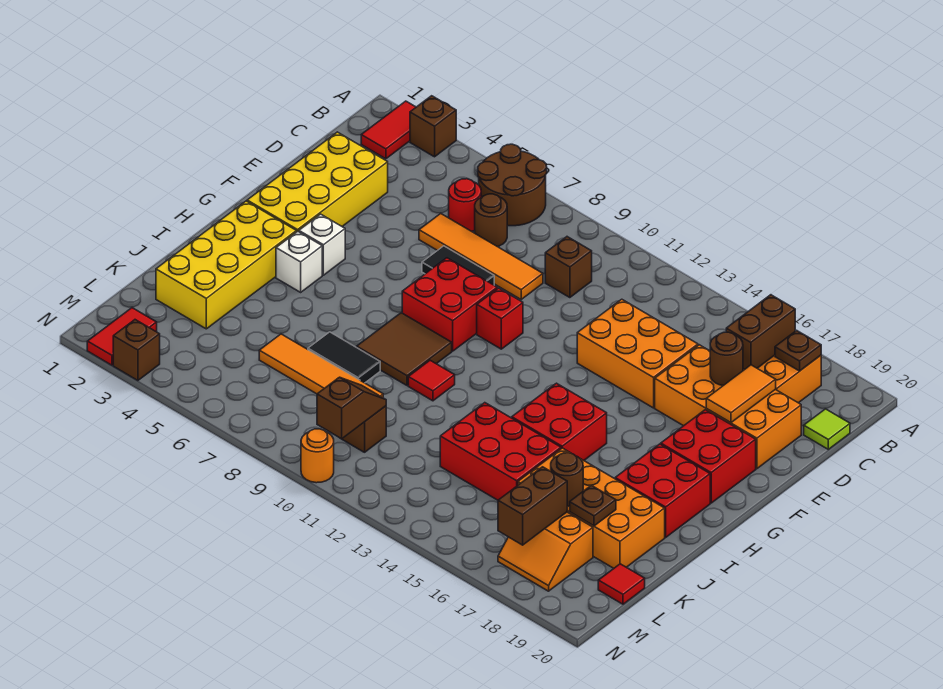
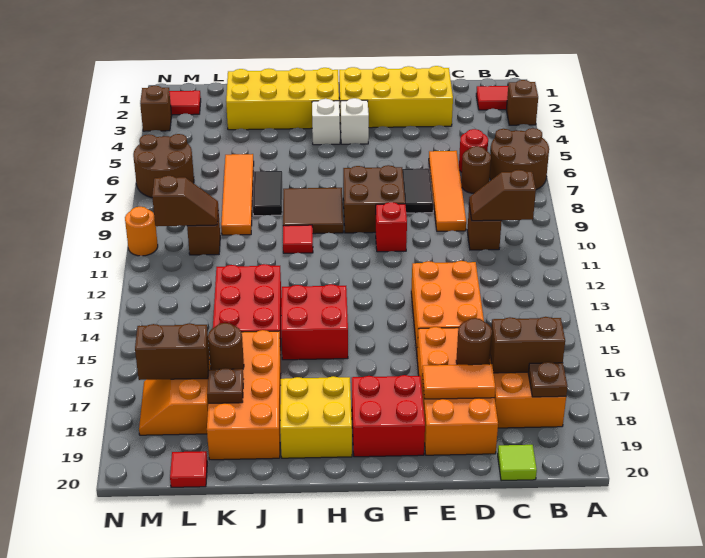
none -> brown 1x2 slope [469,170,536,221]
red 2x2 brick [402,258,497,351] -> brown 2x2 brick [343,165,405,233]
red 2x2 brick [615,444,710,537] -> yellow 2x2 brick [280,376,352,458]
none -> brown 2x2 round brick [133,134,194,198]

